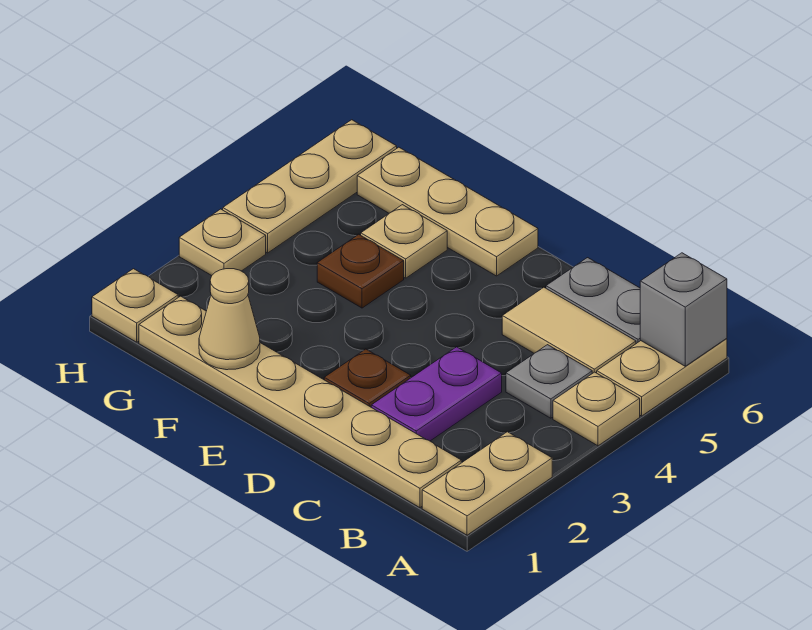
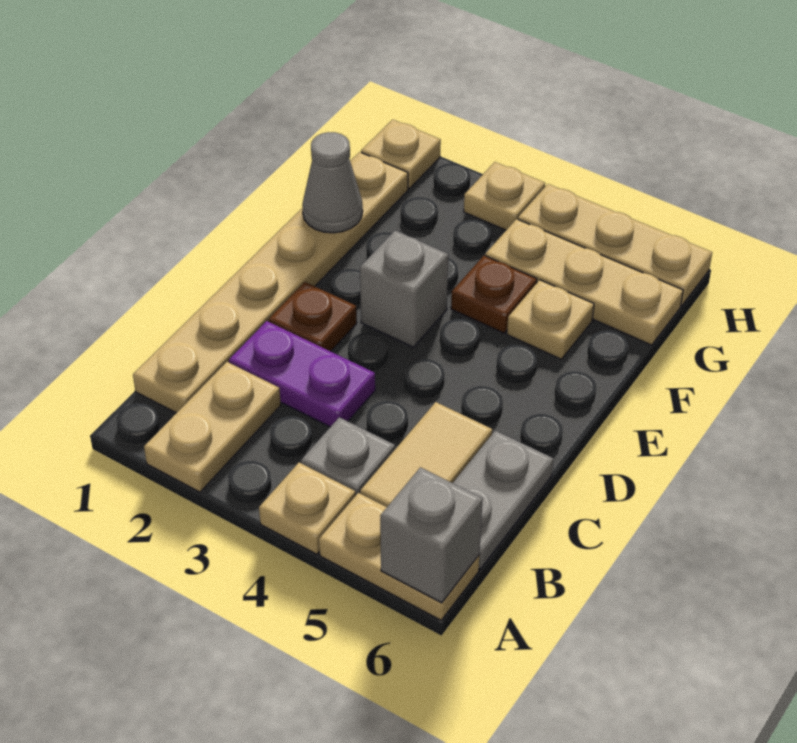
tan 1x2 plate [422,432,552,535] -> tan 1x2 plate turned to [144,362,281,492]
none -> grey 1x1 brick [360,231,448,347]
tan 1x3 plate [357,147,538,276] -> tan 1x3 plate turned to [485,219,683,345]
tan 1x1 cone [199,269,260,370] -> grey 1x1 cone [302,132,363,233]

